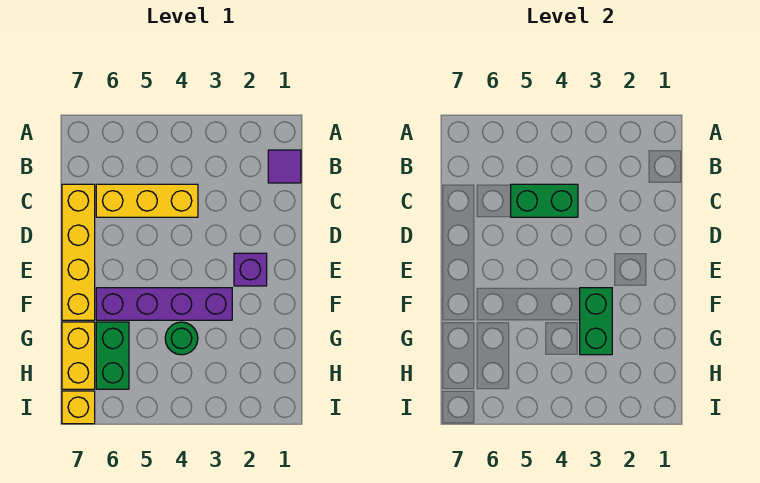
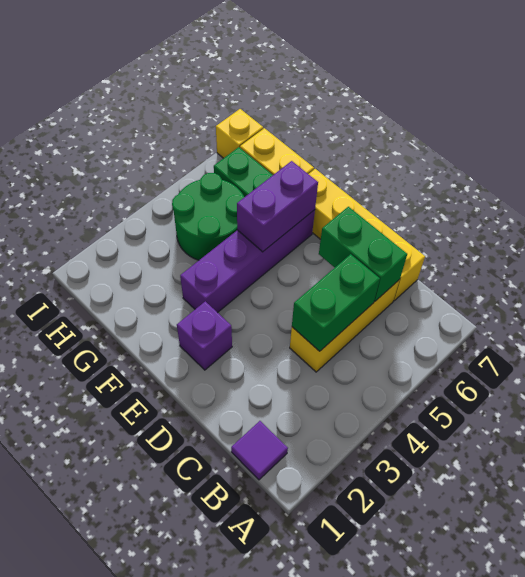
green 1x2 brick [580,288,612,355] -> green 1x2 brick moved to [319,207,407,301]
none -> purple 1x2 brick [237,161,318,252]
green 1x1 round brick [165,322,198,355] -> green 2x2 round brick [172,173,244,260]

